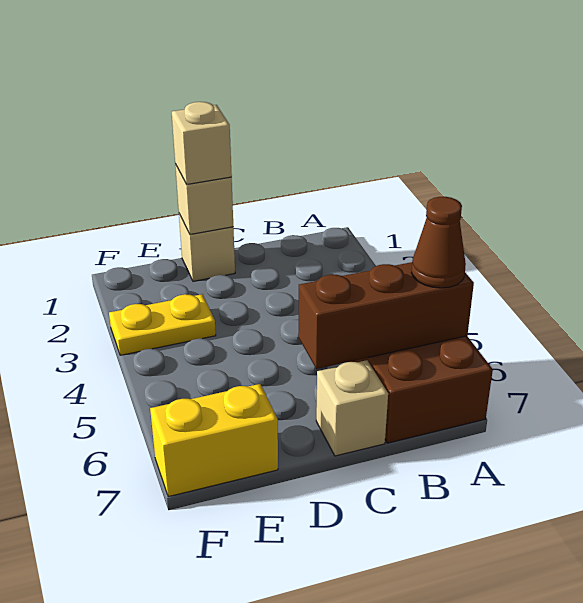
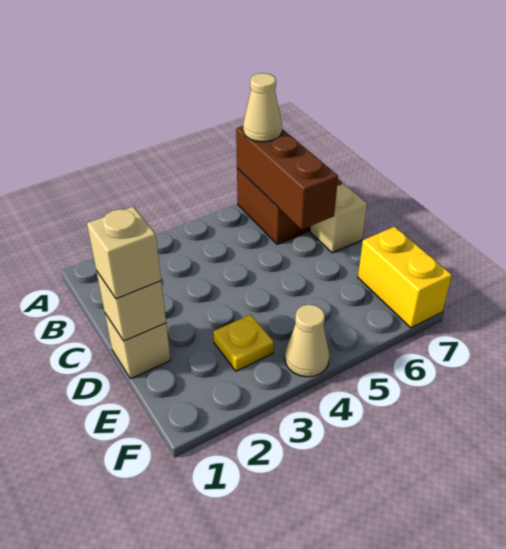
brown 1x1 cone [411,197,466,288] -> tan 1x1 cone [243,73,282,142]
yellow 1x2 plate [109,294,216,355] -> yellow 1x1 plate [213,315,274,371]
none -> tan 1x1 cone [285,305,329,377]

